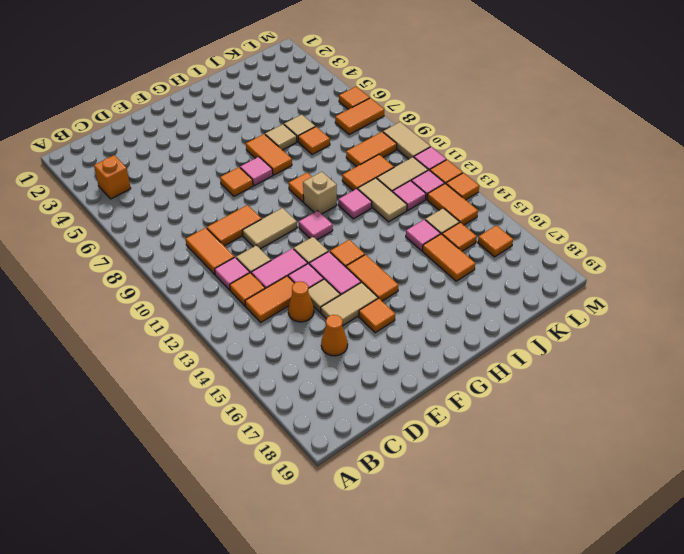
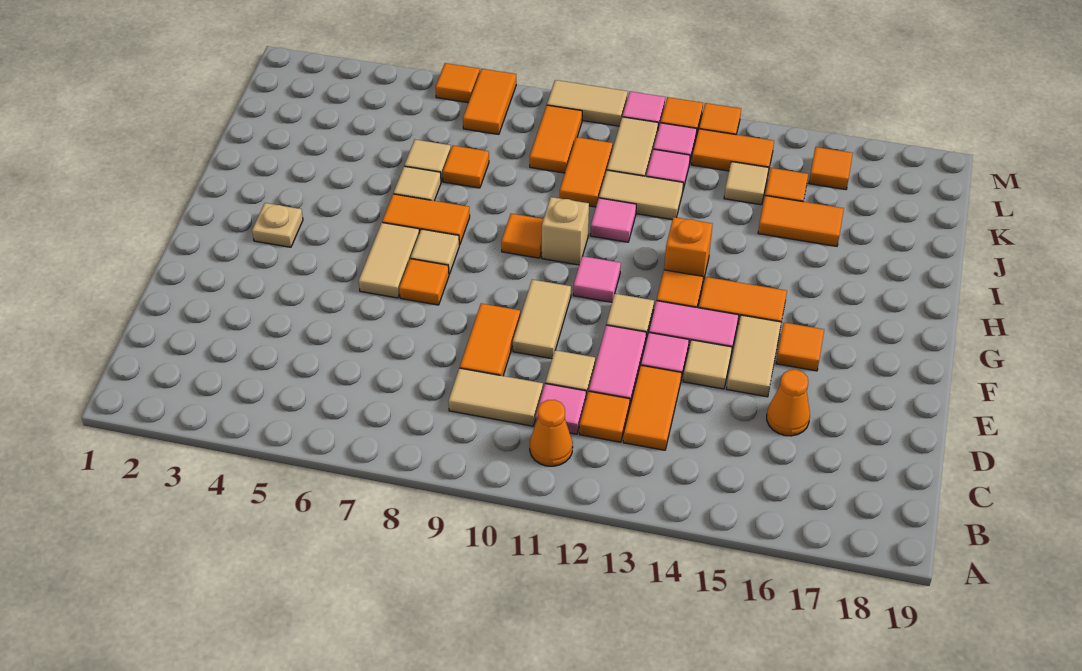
orange 1x1 brick [94,155,131,199] -> orange 1x1 brick moved to [664,217,713,281]
orange 1x2 tile [186,228,234,274] -> tan 1x2 tile [448,368,543,426]
orange 1x1 cone [288,281,314,322] -> orange 1x1 cone moved to [530,400,573,466]
none -> tan 1x2 tile [359,223,419,298]
none -> tan 1x1 plate [252,203,303,247]
pink 1x1 tile [240,157,273,186] -> tan 1x1 tile [411,229,459,274]
pink 1x1 tile [406,220,440,251] -> none

